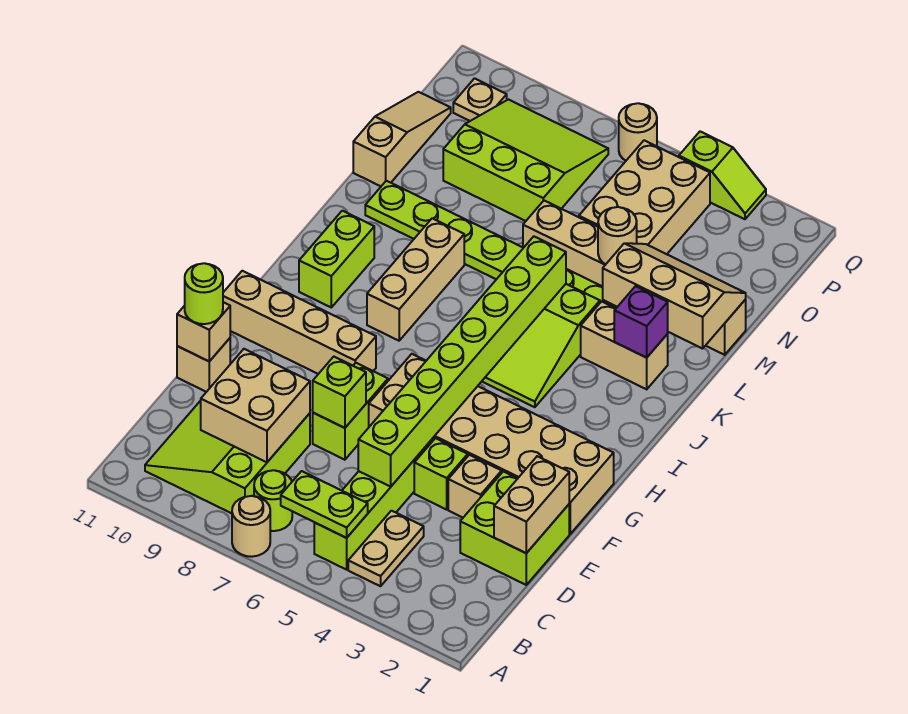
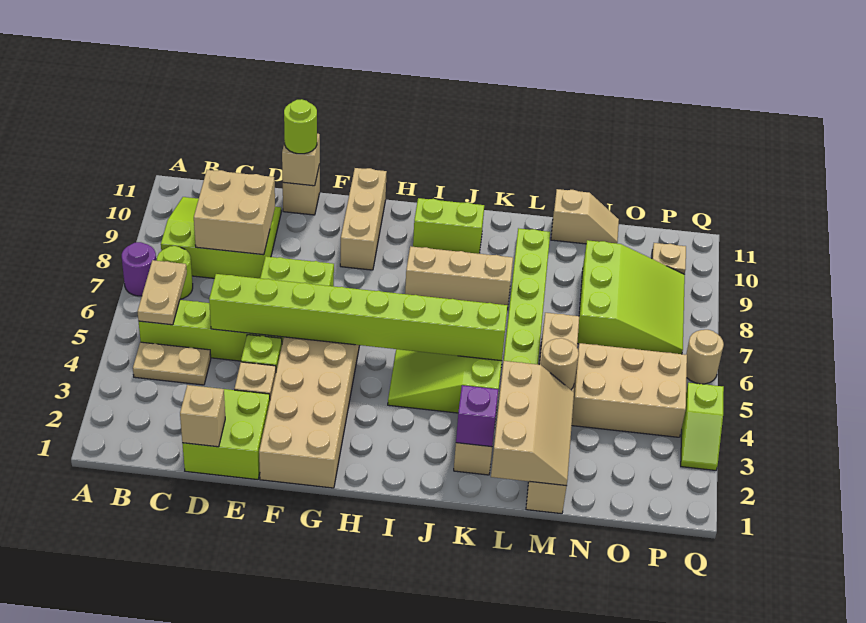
tan 1x1 round brick [232,496,270,557] -> purple 1x1 round brick [122,242,156,296]
lime 1x2 plate [281,471,368,538] -> tan 1x2 plate [137,260,187,325]
tan 1x2 brick [494,456,569,553] -> tan 1x1 brick [180,385,225,447]
lime 1x1 brick [313,357,366,428] -> none
tan 1x4 brick [223,271,376,374] -> tan 1x3 brick [340,168,387,270]
tan 1x3 slope [353,92,451,186] -> tan 1x2 slope [551,189,619,244]

